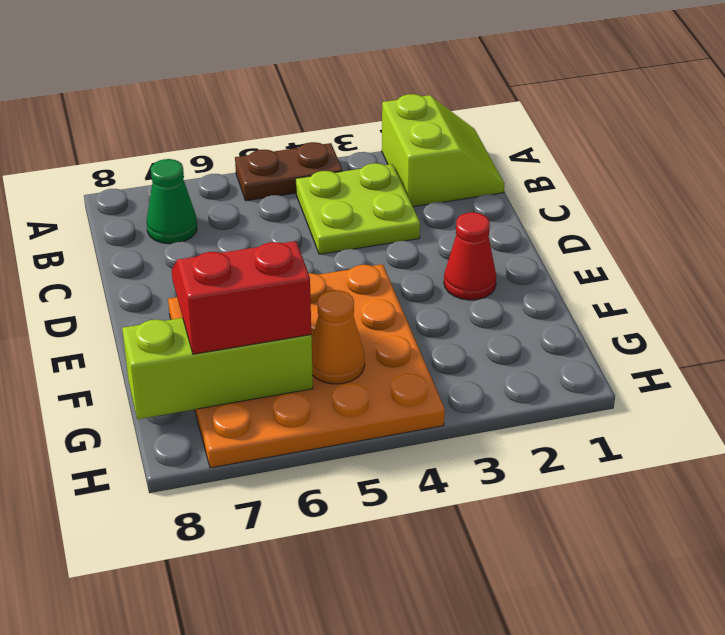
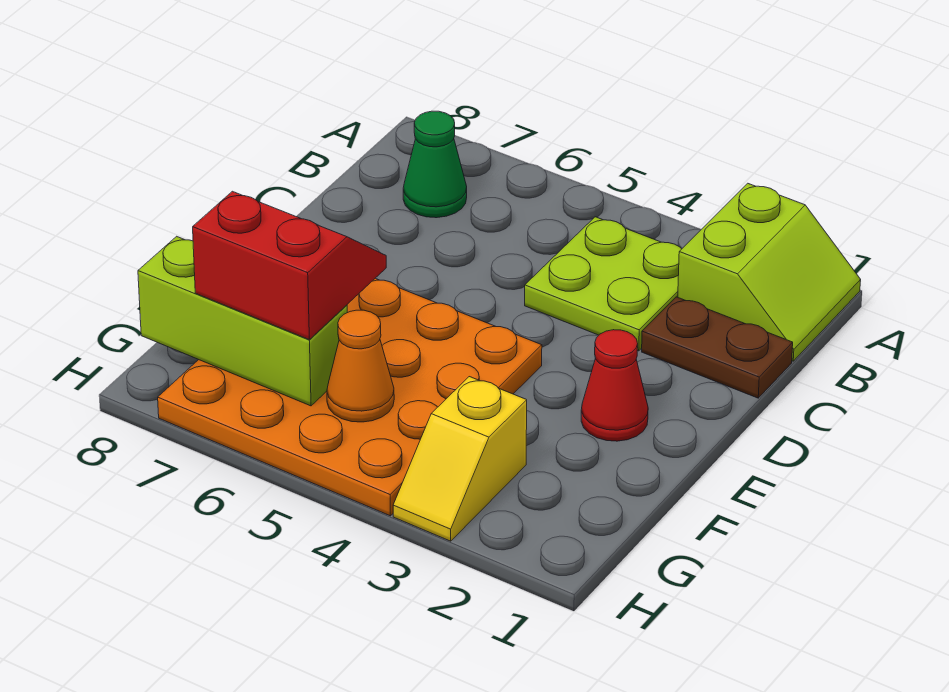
brown 1x2 plate [235,142,343,201] -> brown 1x2 plate moved to [642,297,793,398]
none -> yellow 1x2 slope [393,377,527,541]

